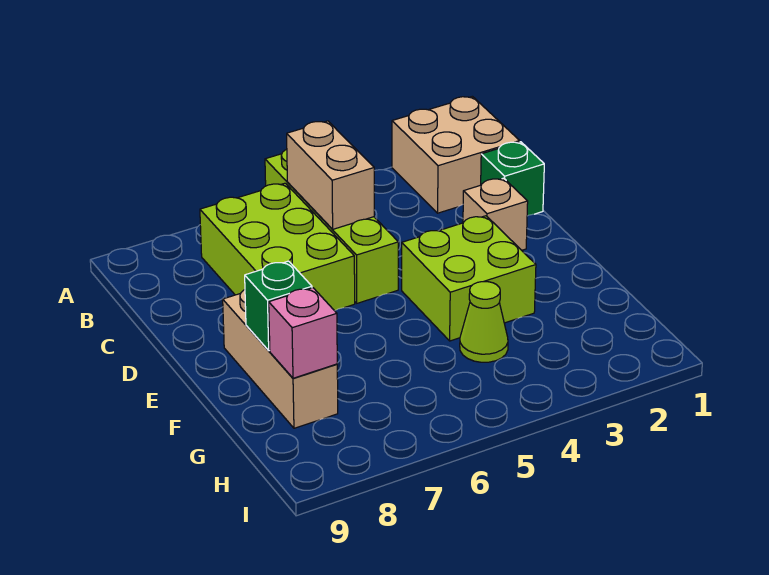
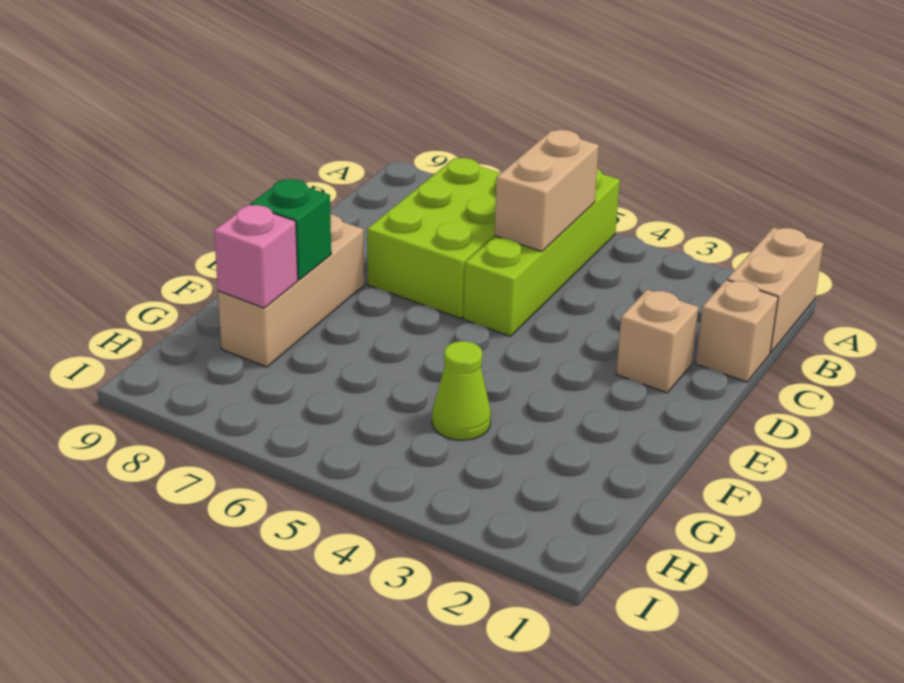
tan 2x2 brick [392,96,520,213] -> tan 1x2 brick [727,227,823,353]
green 1x1 brick [481,142,544,216] -> tan 1x1 brick [696,280,778,382]
lime 2x2 brick [402,216,536,341] -> none

